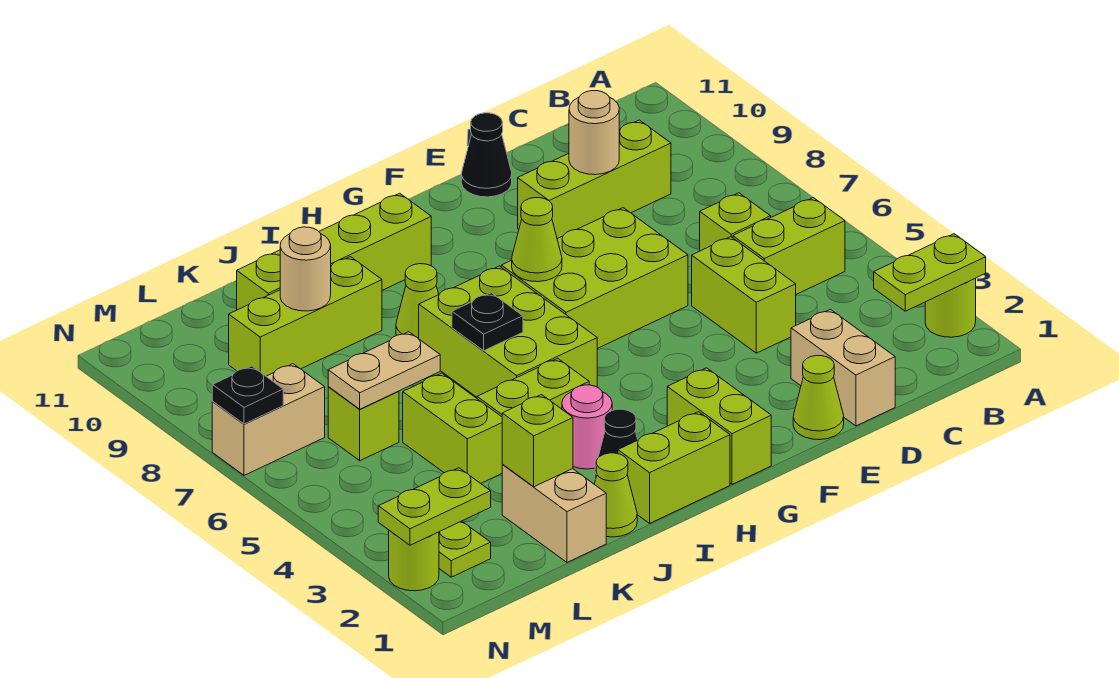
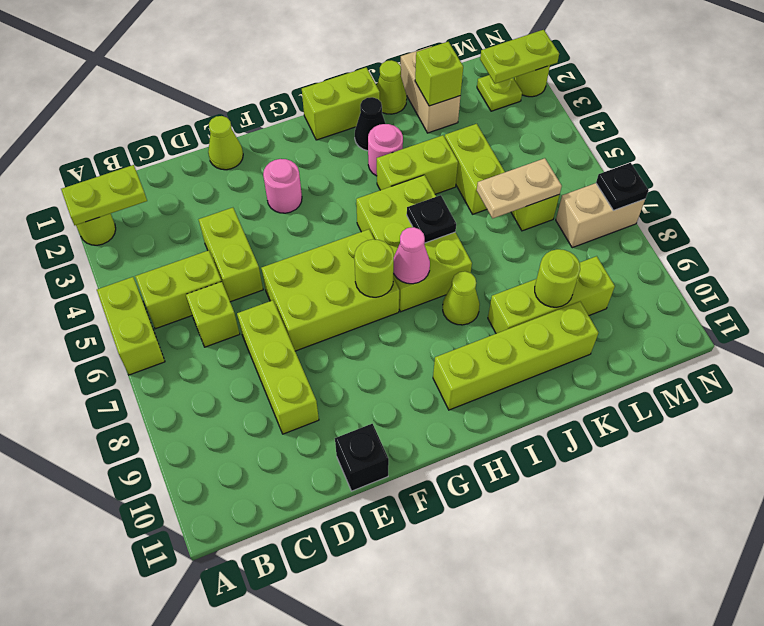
lime 1x3 brick [518,120,671,239] -> lime 1x3 brick turned to [237,300,319,434]
tan 1x2 brick [791,309,895,426] -> none
tan 1x1 round brick [569,91,619,175] -> none
black 1x1 cone [461,113,512,197] -> black 1x1 brick [335,424,389,491]
none -> pink 1x1 round brick [263,159,302,213]
lime 1x2 brick [667,368,771,484] -> lime 1x2 brick moved to [97,277,165,375]
lime 1x1 cone [512,198,562,282] -> lime 1x1 round brick [354,239,394,297]
none -> pink 1x1 cone [393,227,430,284]
tan 1x1 round brick [280,227,331,311] -> lime 1x1 round brick [535,249,580,307]

